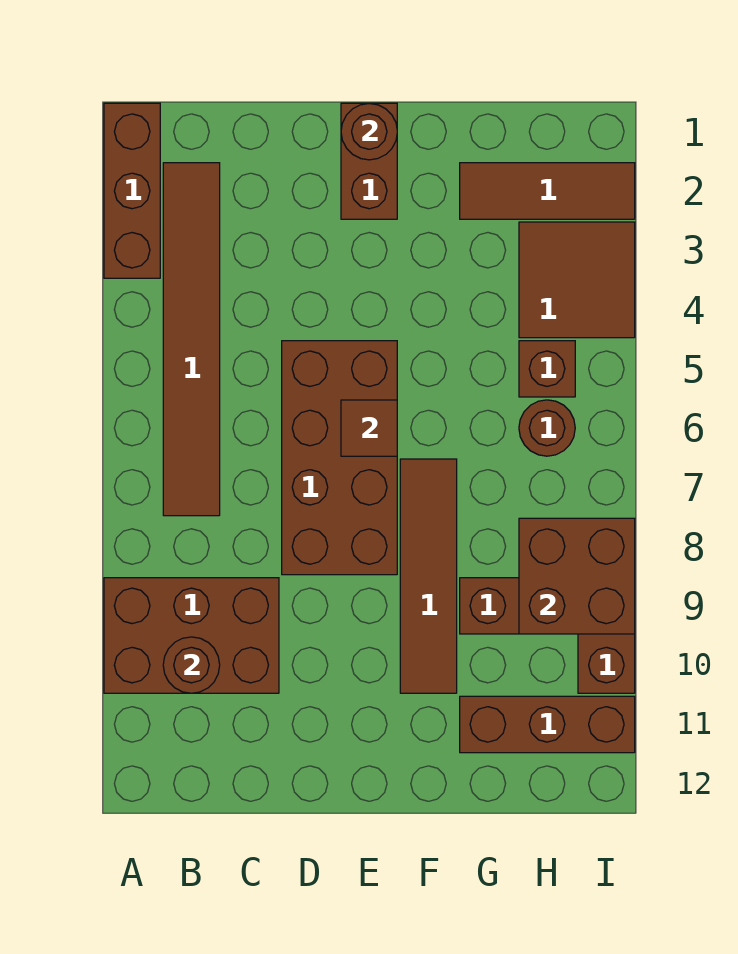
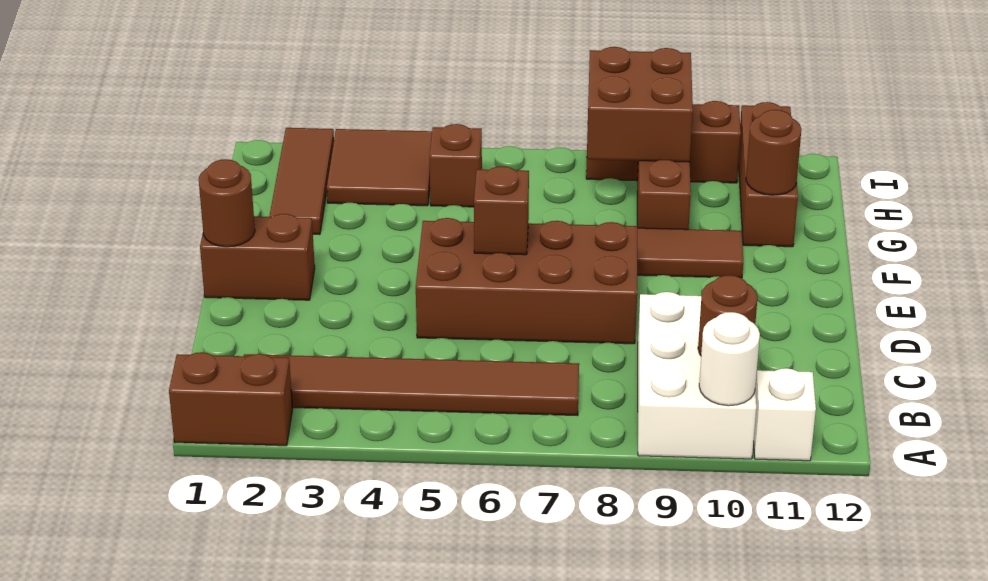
brown 1x3 brick [104,103,160,278] -> brown 1x2 brick [169,352,293,446]
brown 2x3 brick [104,578,279,693] -> white 2x3 brick [638,292,756,459]
none -> white 1x1 round brick [699,312,760,406]
none -> white 1x1 brick [754,368,816,461]
brown 1x1 tile [341,400,397,456] -> brown 1x1 brick [474,166,529,255]
brown 1x1 round brick [519,400,575,456] -> brown 1x1 round brick moved to [746,110,801,195]

